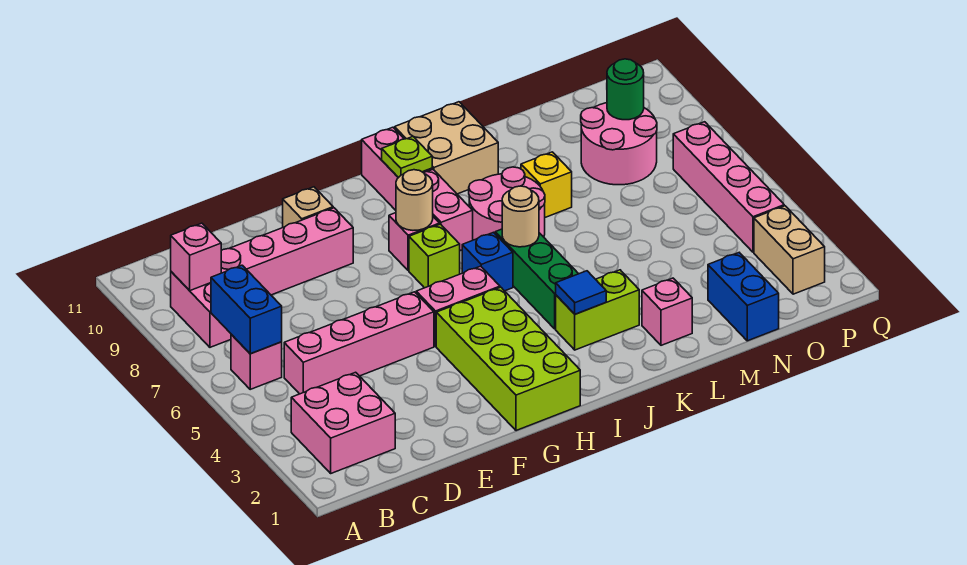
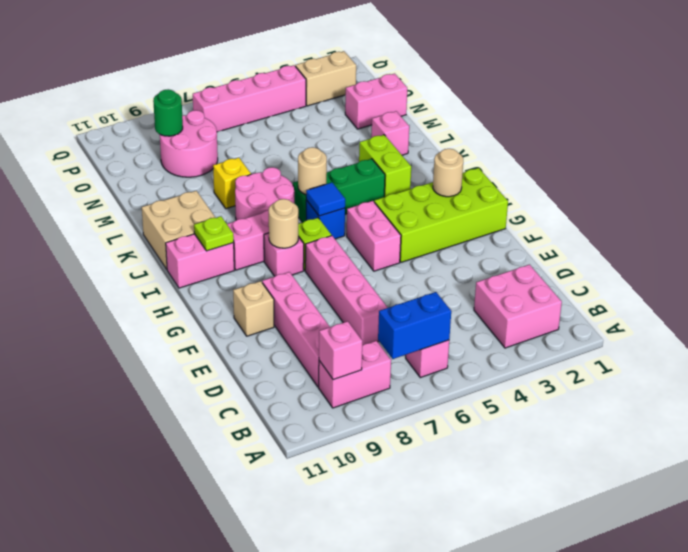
pink 1x4 brick [284,292,434,394] -> pink 1x4 brick moved to [305,236,388,345]
none -> tan 1x1 round brick [433,149,463,197]
blue 1x1 tile [556,271,606,314] -> blue 1x1 tile moved to [306,183,345,216]
blue 1x2 brick [708,253,779,341] -> pink 1x2 brick [345,74,407,129]

